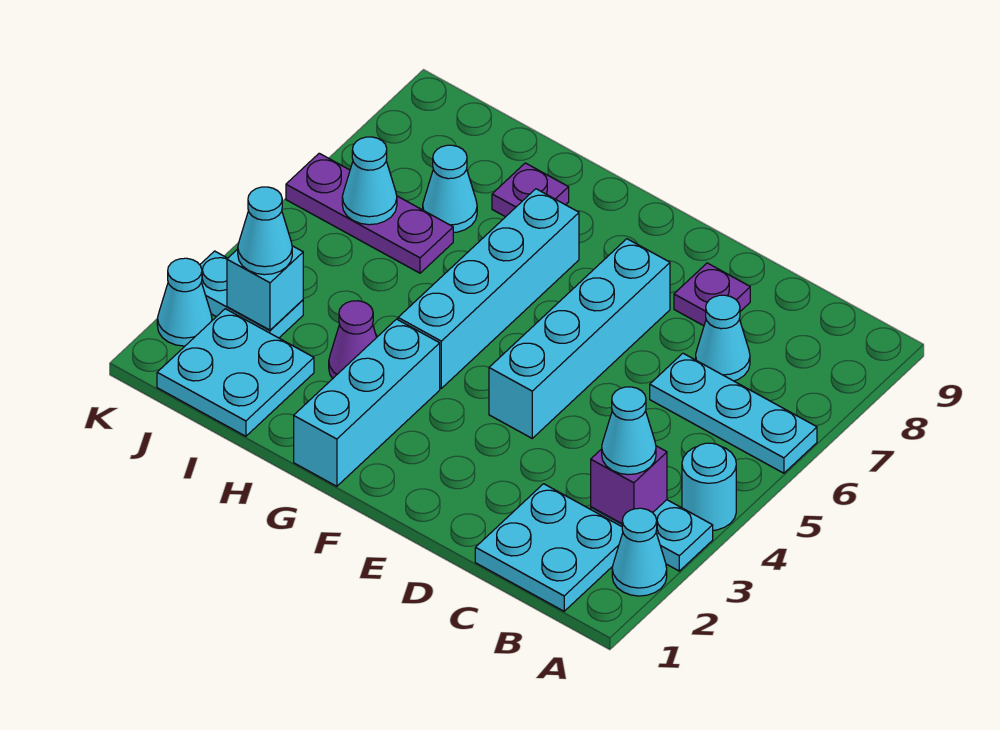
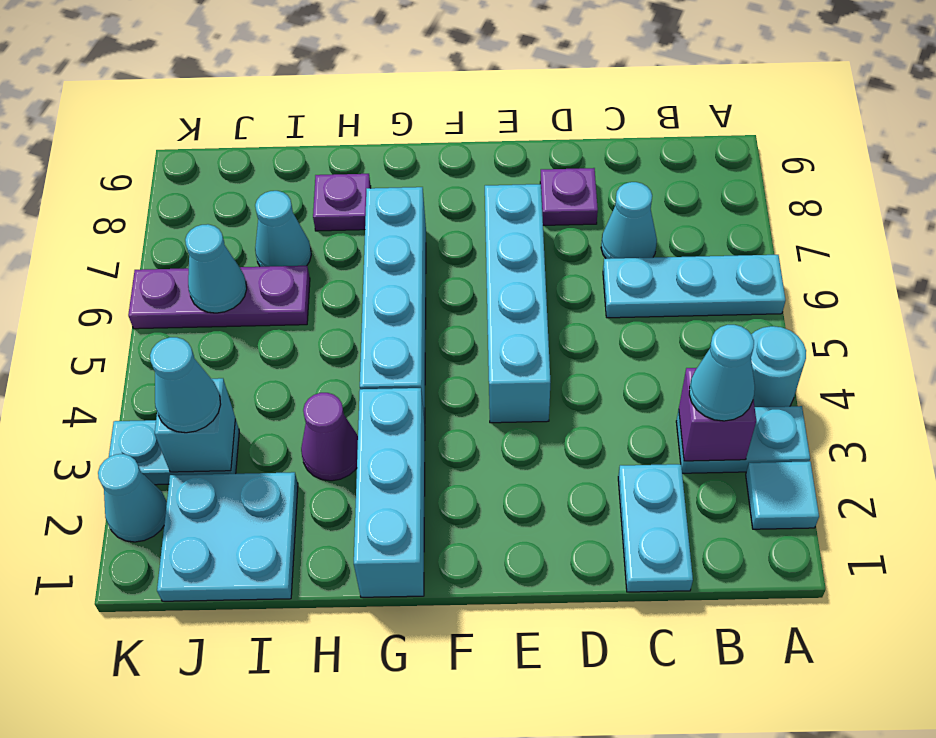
cyan 1x1 cone [612,508,667,596] -> cyan 1x1 tile [746,461,819,529]
cyan 2x2 plate [475,484,623,611] -> cyan 1x2 plate [618,464,693,592]

